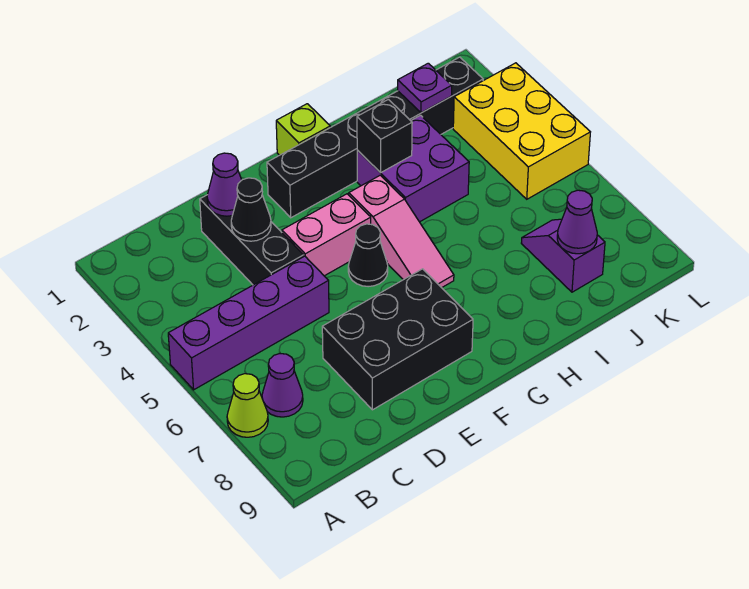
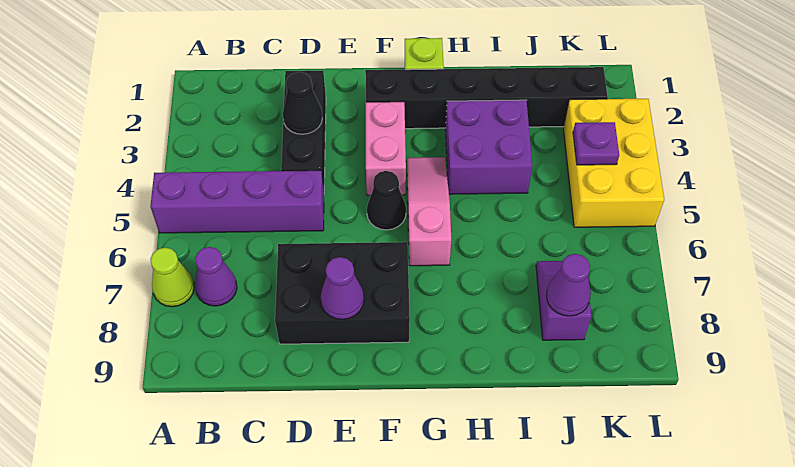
purple 1x1 cone [207,153,241,216] -> purple 1x1 cone moved to [320,257,364,319]
pink 1x2 brick [282,194,371,276] -> pink 1x2 brick turned to [366,102,406,195]
pink 1x3 slope [349,175,454,288] -> pink 1x3 slope turned to [407,157,451,266]
black 1x1 brick [357,99,412,173] -> none
purple 1x1 plate [398,63,452,113] -> purple 1x1 plate moved to [573,122,619,165]

